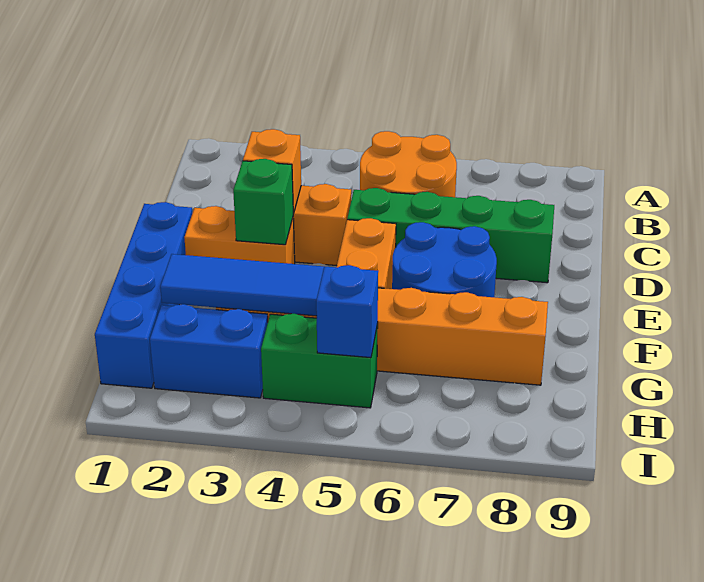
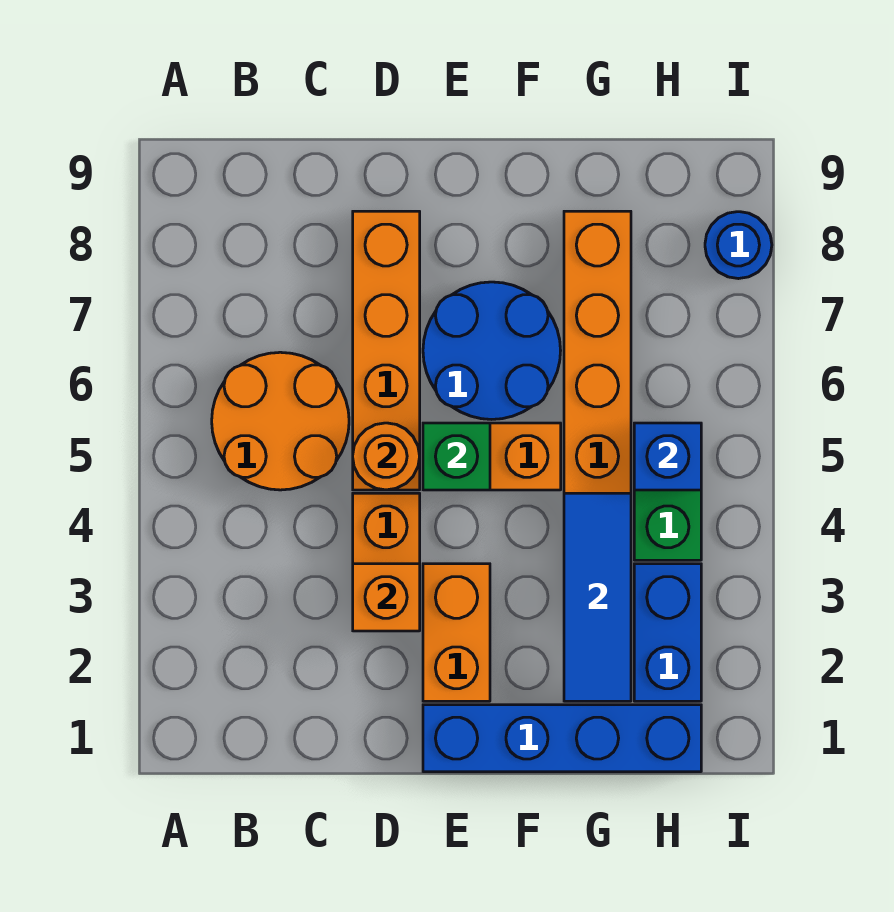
green 1x4 brick [347,188,554,283] -> orange 1x4 brick [353,211,420,490]
none -> orange 1x1 round brick [353,423,420,490]
green 1x1 brick [233,159,293,245] -> green 1x1 brick moved to [423,423,490,490]
none -> blue 1x1 round brick [705,212,772,279]

